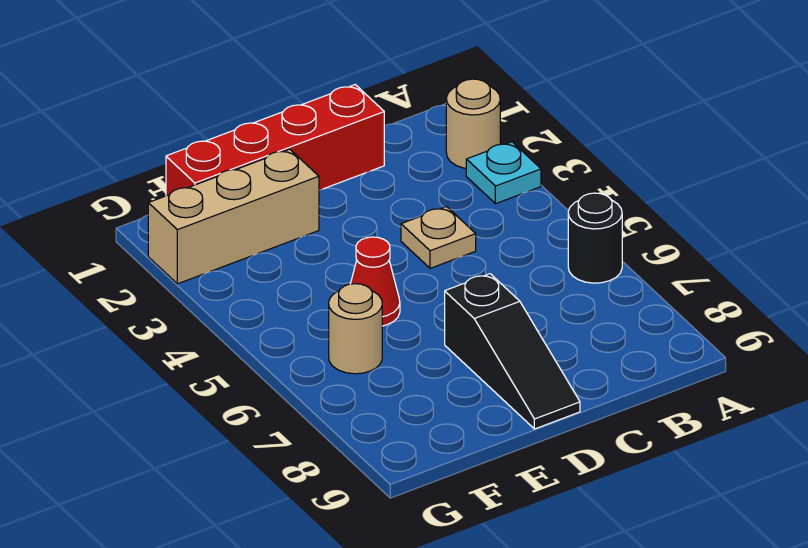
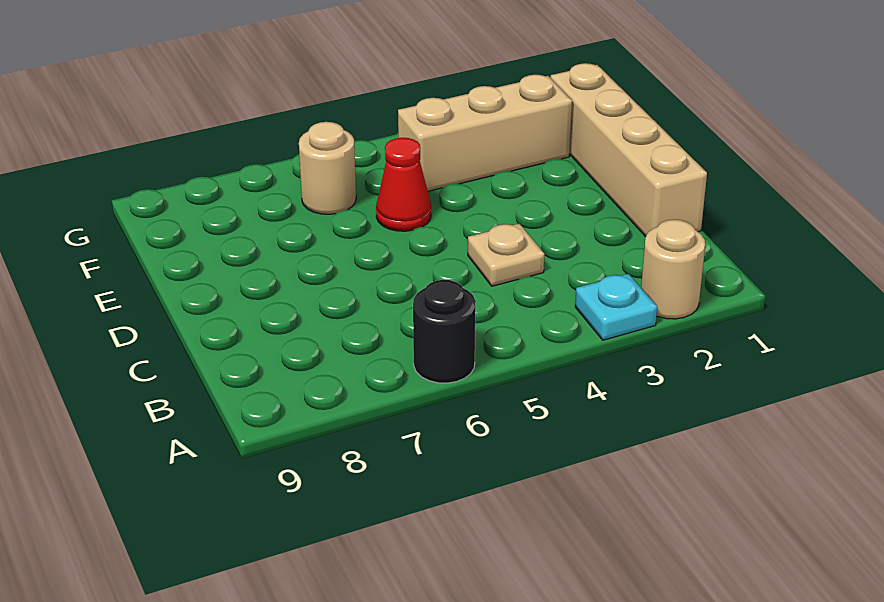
red 1x4 brick [166,85,384,196] -> tan 1x4 brick [550,63,707,237]
black 1x3 slope [445,274,580,429] -> none
tan 1x3 brick [148,149,319,284] -> tan 1x3 brick turned to [398,75,572,191]

